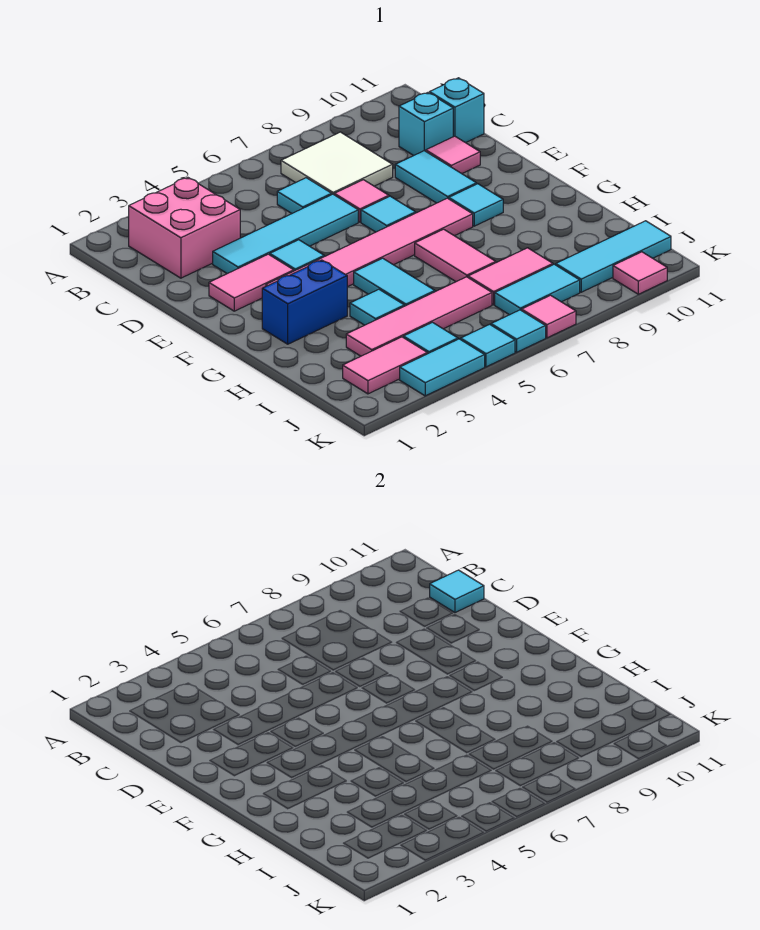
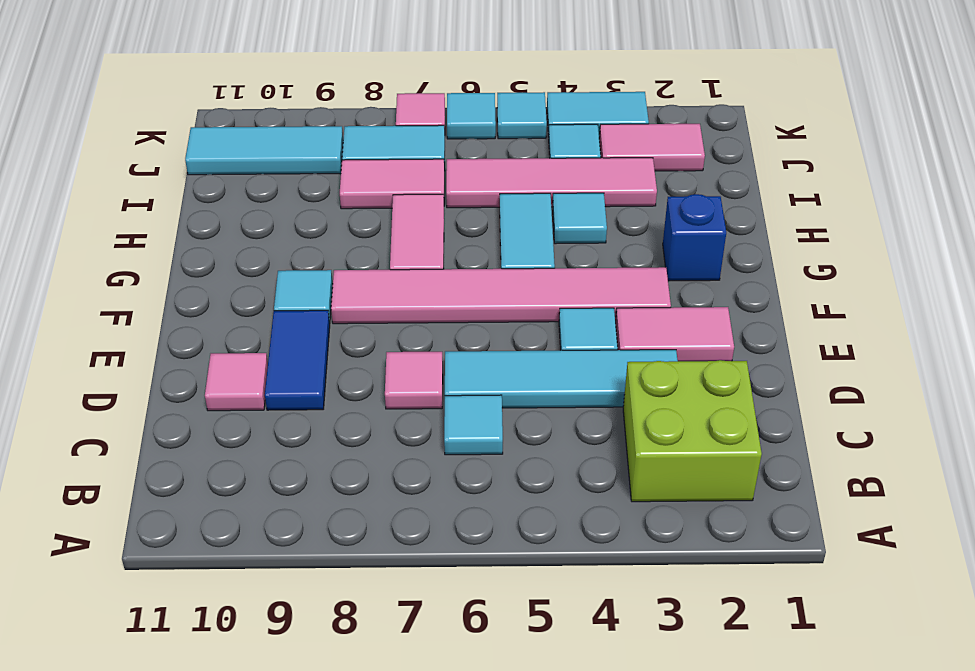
pink 2x2 brick [129,178,240,278] -> lime 2x2 brick [623,360,762,502]
white 2x2 tile [281,132,393,194] -> none
cyan 1x1 brick [399,93,453,156] -> none
cyan 1x1 brick [430,78,484,143] -> none
cyan 1x1 tile [430,570,484,613] -> none
cyan 1x2 tile [395,151,477,203] -> blue 1x2 tile [265,310,330,410]
cyan 1x1 tile [361,196,416,232] -> none
blue 1x2 brick [262,260,347,344] -> blue 1x1 brick [663,194,726,281]
pink 1x1 tile [613,252,667,294] -> none

